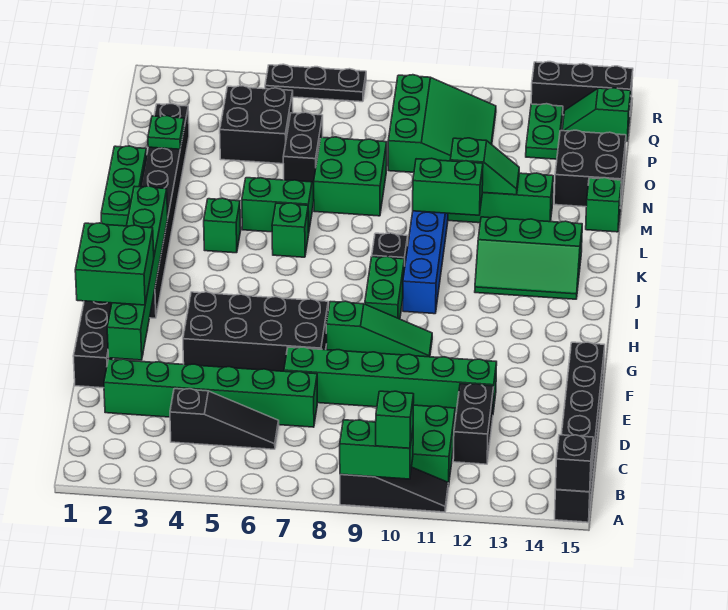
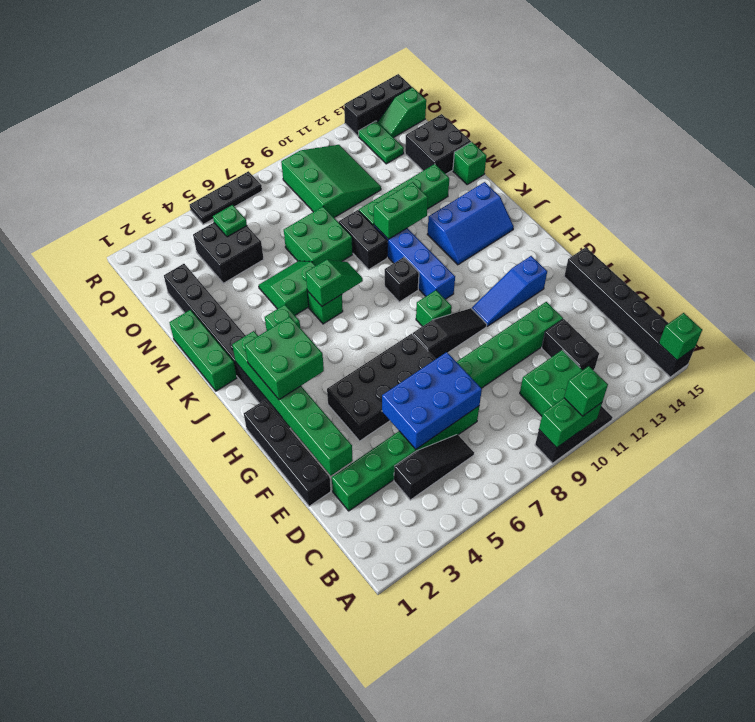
black 1x1 brick [556,435,593,492] -> green 1x1 brick [659,313,702,360]
none -> blue 2x3 brick [382,352,482,449]
green 2x2 brick [75,223,154,305] -> green 2x2 brick moved to [245,317,324,400]
green 1x3 slope [326,301,432,357] -> black 1x3 slope [412,308,487,359]
none -> blue 1x3 slope [472,256,547,326]
green 1x2 brick [365,256,404,319] -> green 1x1 brick [416,290,452,326]
green 2x3 slope [475,217,582,299] -> blue 2x3 slope [427,182,514,265]
green 1x2 slope [450,138,519,195] -> green 1x2 slope moved to [306,260,363,306]
green 1x1 plate [148,116,184,149] -> green 1x1 plate moved to [213,205,247,237]
black 1x2 brick [283,112,323,183] -> black 1x2 brick moved to [339,210,388,269]

